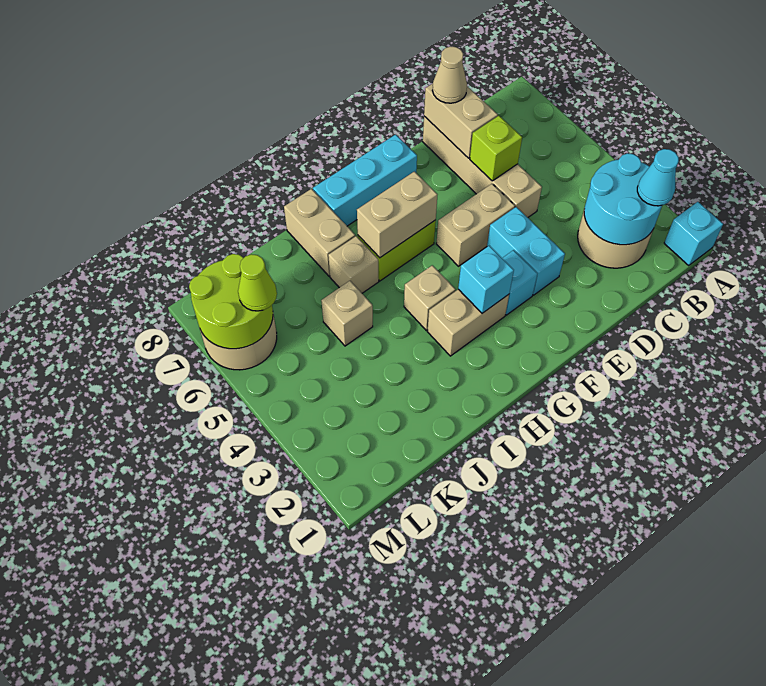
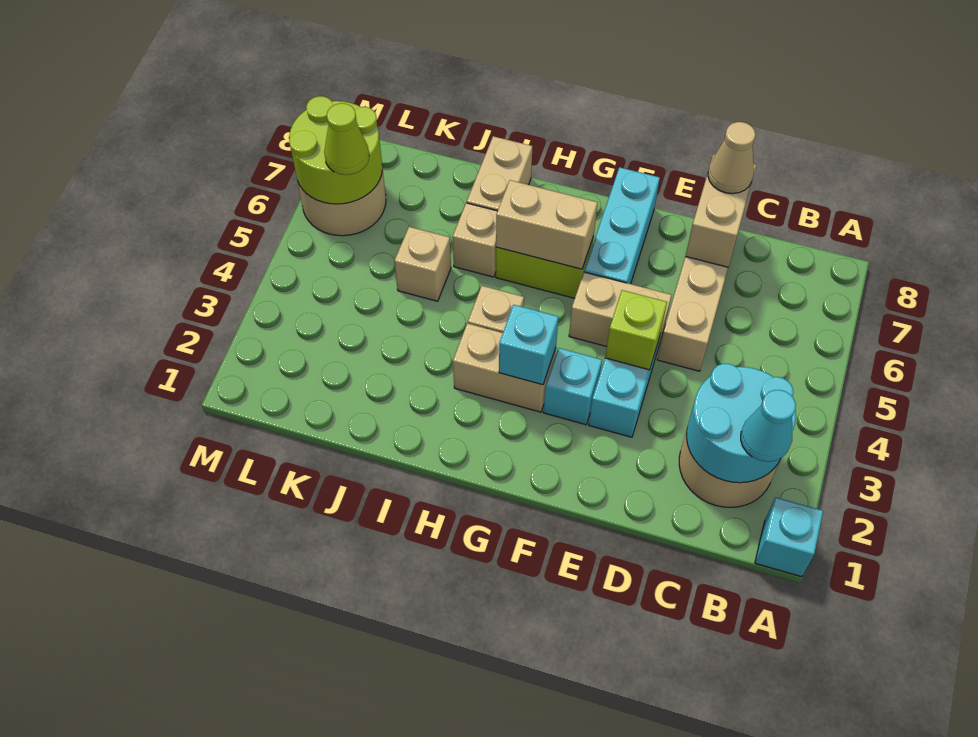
lime 1x1 brick [470,116,522,181] -> lime 1x1 brick moved to [605,290,667,370]
cyan 1x3 brick [313,134,417,226] -> cyan 1x3 brick turned to [584,167,660,284]

